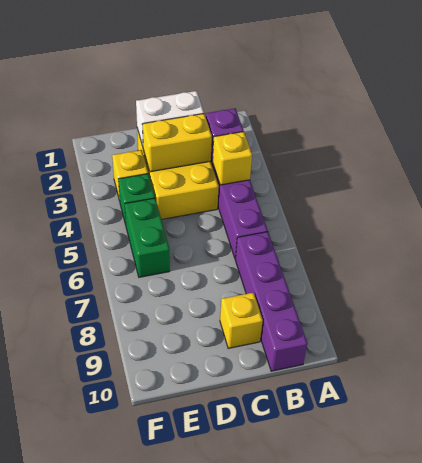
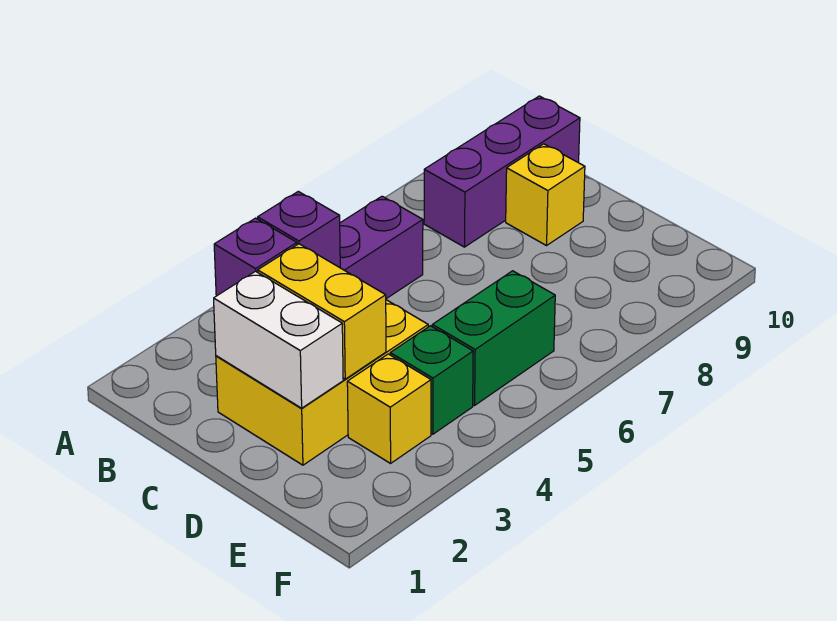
yellow 1x1 brick [213,132,252,185] -> purple 1x1 brick [258,192,340,268]
purple 1x4 brick [235,232,307,371] -> purple 1x3 brick [424,96,580,247]

